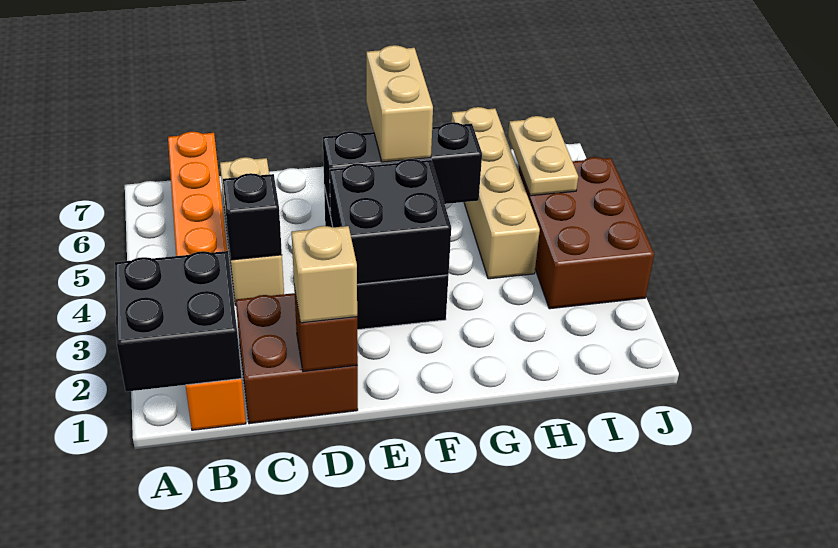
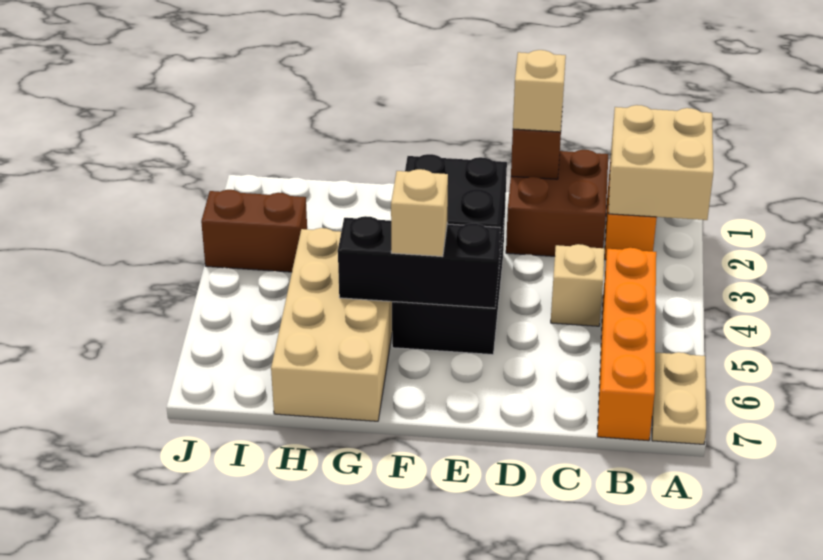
black 2x2 brick [115,251,242,392] -> tan 2x2 brick [608,105,713,220]
tan 1x3 brick [220,157,284,305] -> tan 1x1 brick [551,244,605,326]
black 1x1 brick [223,173,282,260] -> none
tan 1x2 brick [366,45,433,162] -> tan 1x1 brick [391,169,448,257]
tan 1x4 brick [451,107,540,279] -> tan 2x4 brick [271,228,392,421]
brown 2x3 brick [519,157,654,309] -> brown 1x2 brick [201,190,307,272]
tan 1x2 plate [508,116,578,196] -> tan 1x2 plate moved to [652,352,706,444]

